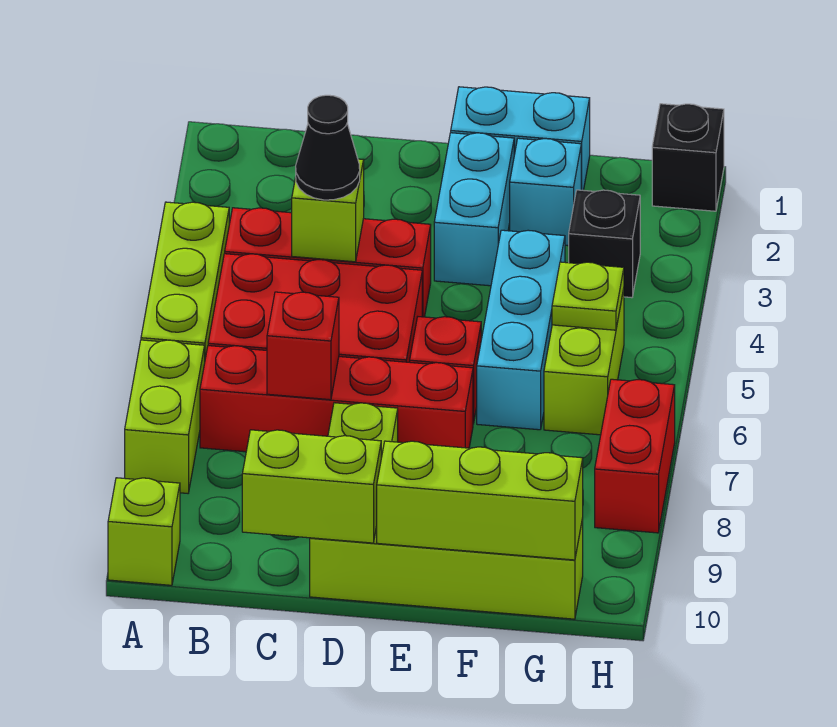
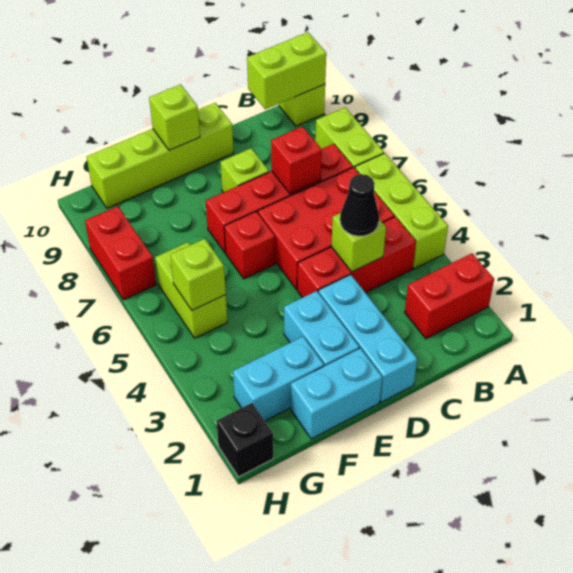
none -> red 1x2 brick [405,253,494,339]
lime 1x2 brick [242,430,381,543] -> lime 1x2 brick moved to [247,32,326,109]
lime 1x3 brick [377,441,583,560] -> lime 1x1 brick [149,84,200,150]
cyan 1x1 brick [510,138,581,246] -> cyan 1x2 brick [233,337,324,421]
cyan 1x3 brick [477,230,565,430] -> cyan 1x3 brick moved to [318,275,417,402]
black 1x1 brick [569,190,640,298] -> none
lime 1x1 plate [552,262,624,330] -> lime 1x1 brick [170,239,226,310]

